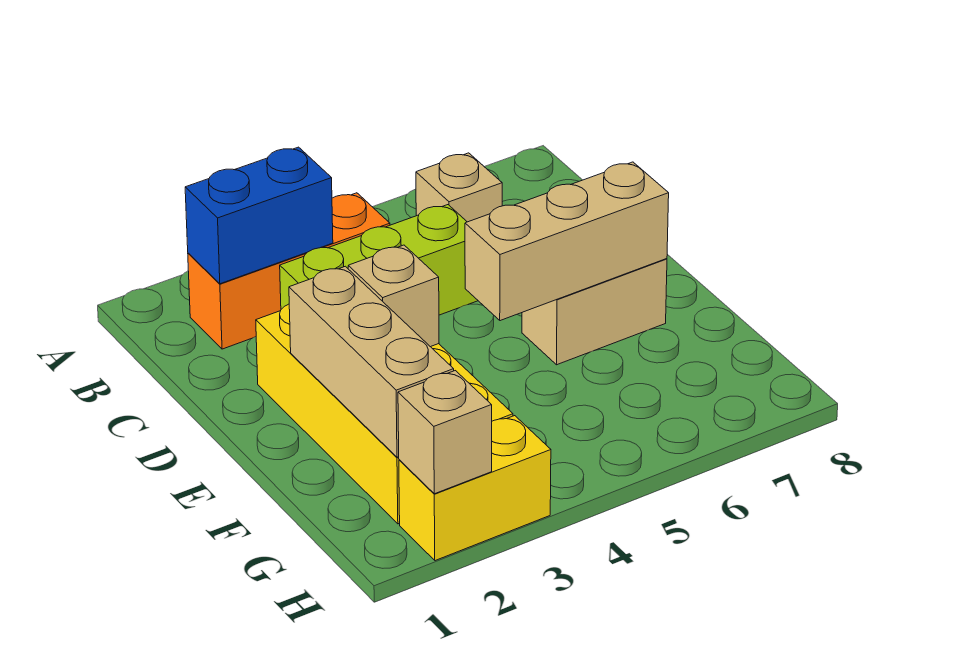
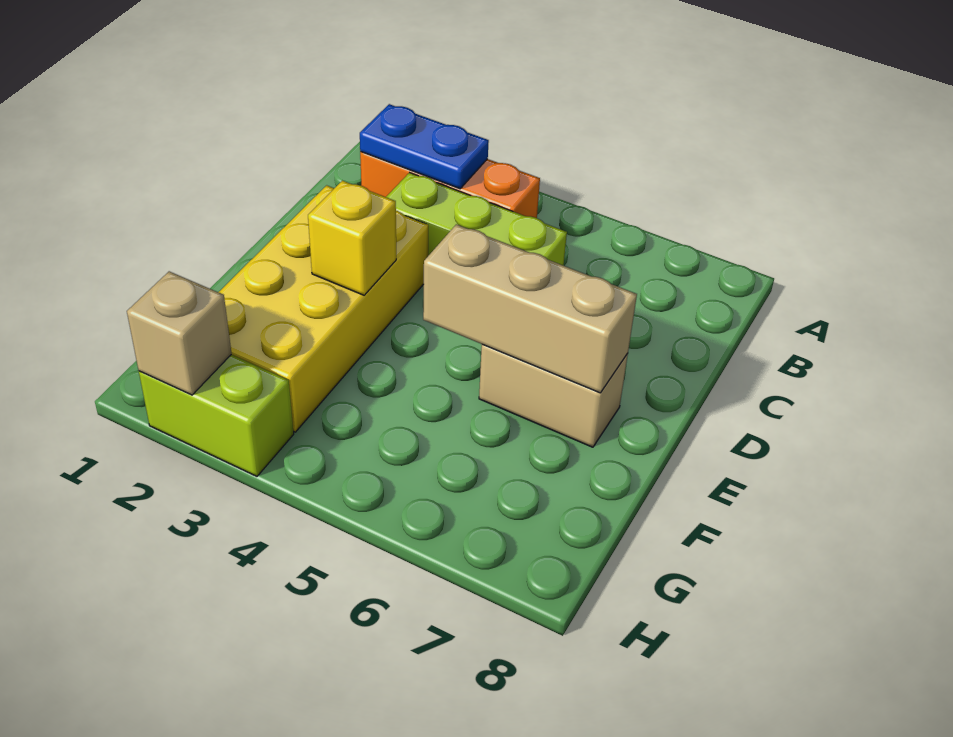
blue 1x2 brick [185,147,333,284] -> blue 1x2 plate [360,104,489,189]
tan 1x1 brick [416,153,502,222] -> none
tan 1x3 brick [289,266,454,457] -> none
tan 1x1 brick [348,245,439,347] -> yellow 1x1 brick [308,181,396,295]
yellow 1x2 brick [399,416,551,561] -> lime 1x2 brick [139,355,294,476]

